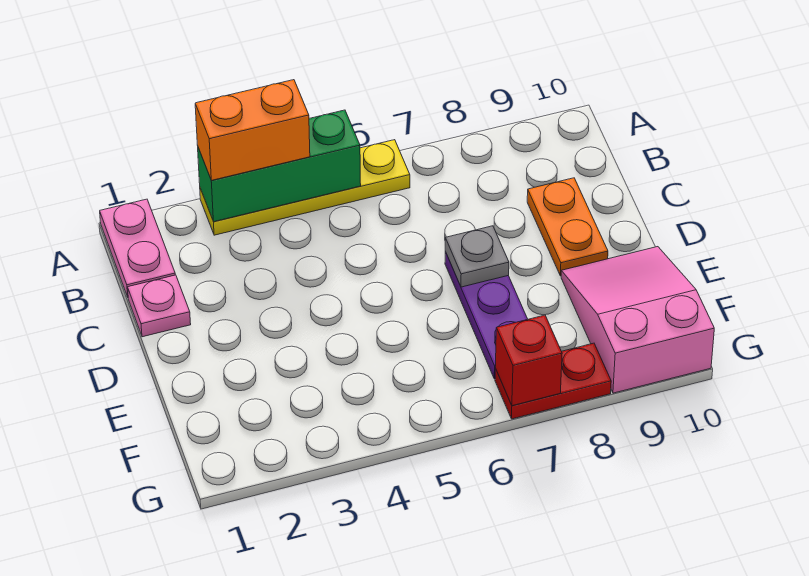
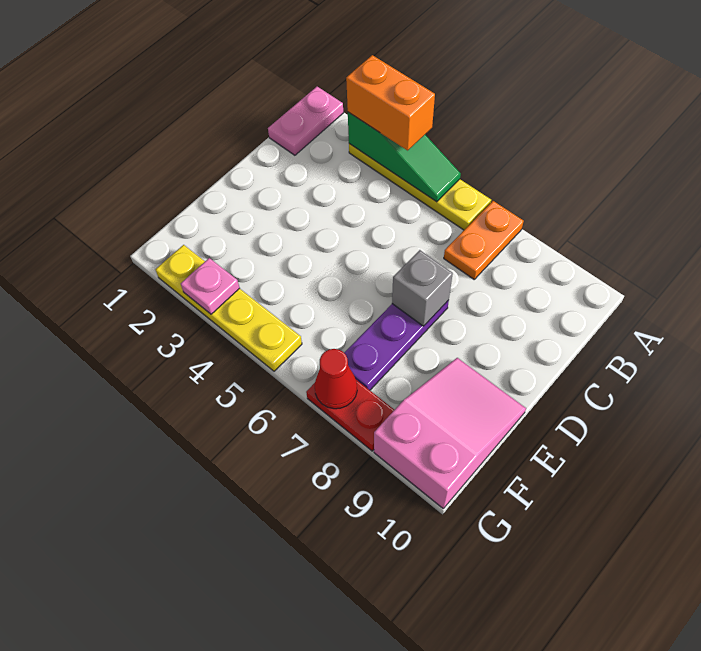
green 1x3 brick [198,110,361,222] -> green 1x3 slope [348,112,461,202]
pink 1x1 plate [128,275,191,337] -> pink 1x1 plate moved to [181,258,239,314]
orange 1x2 plate [527,178,608,276] -> orange 1x2 plate moved to [444,201,524,279]
grey 1x1 plate [445,226,509,287] -> grey 1x1 brick [392,250,453,326]
none -> yellow 1x4 plate [155,245,302,371]
red 1x1 brick [495,315,562,406] -> red 1x1 cone [315,349,357,409]

